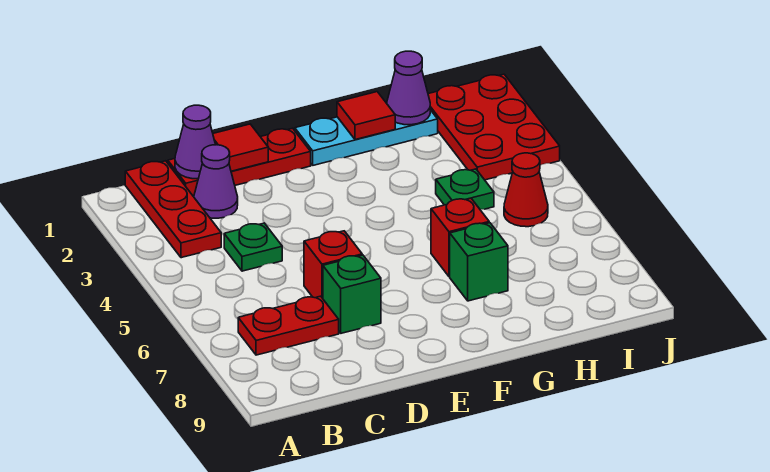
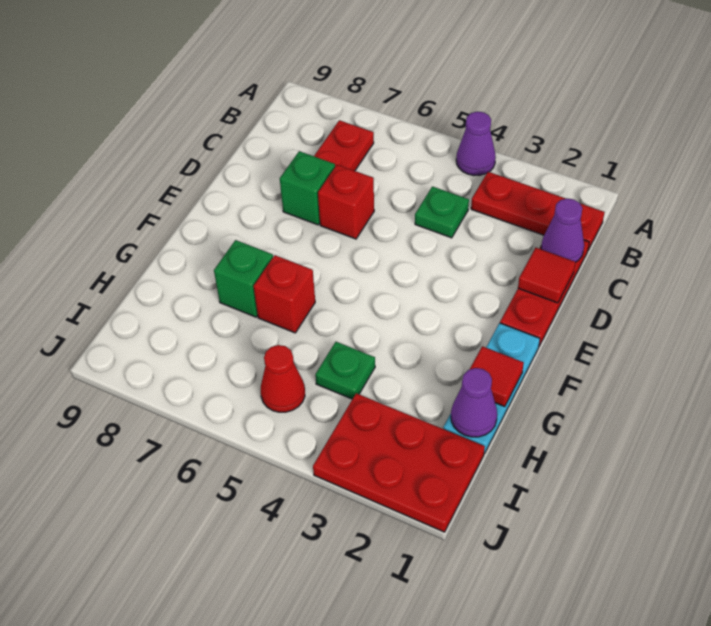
purple 1x1 cone [194,145,238,218] -> purple 1x1 cone moved to [456,111,496,176]

